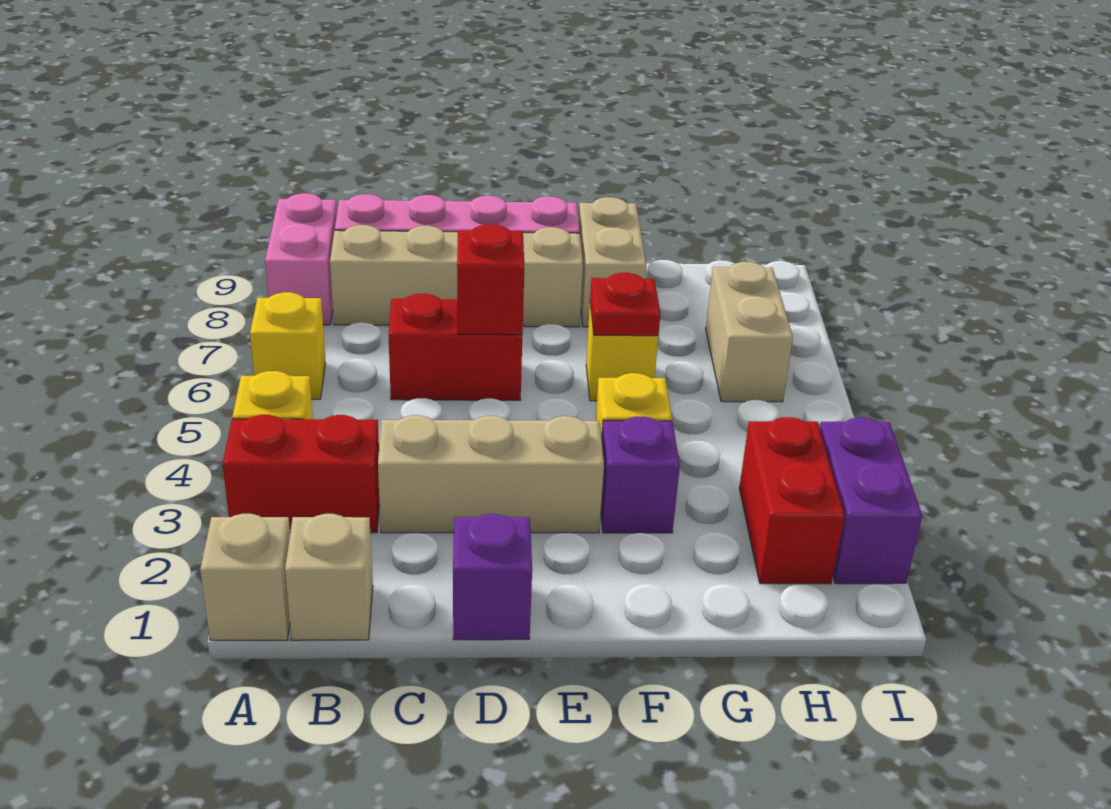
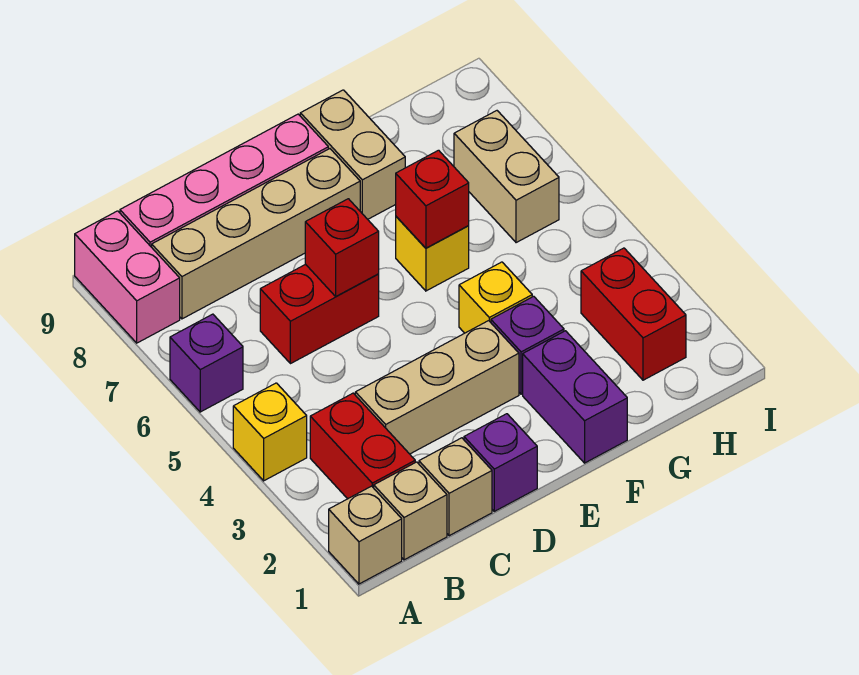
red 1x2 brick [223,415,379,533] -> red 1x2 brick turned to [310,393,415,499]
yellow 1x1 brick [250,292,326,399] -> purple 1x1 brick [170,314,243,412]
none -> tan 1x1 brick [419,438,492,536]
red 1x1 plate [590,273,660,336] -> red 1x1 brick [396,150,469,248]
purple 1x2 brick [820,418,922,584] -> purple 1x2 brick moved to [523,331,627,463]

